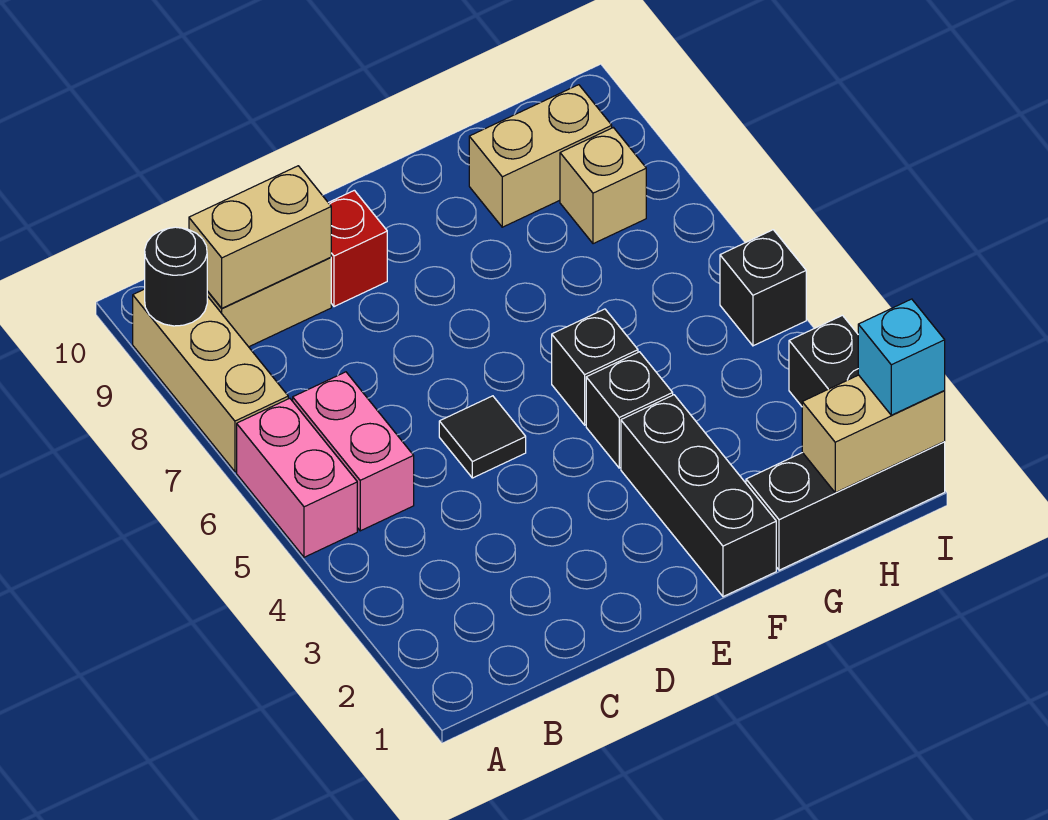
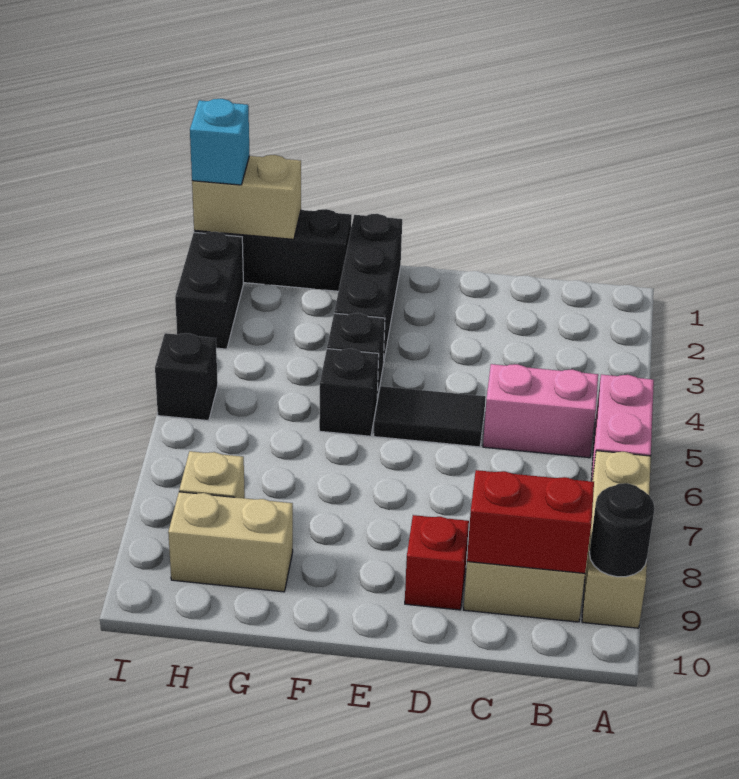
pink 1x2 brick [293,372,414,531] -> pink 1x2 brick turned to [483,364,598,458]
tan 1x2 brick [189,166,331,308] -> red 1x2 brick [467,470,594,573]
black 1x1 tile [439,396,526,478] -> black 1x2 tile [374,386,486,447]

